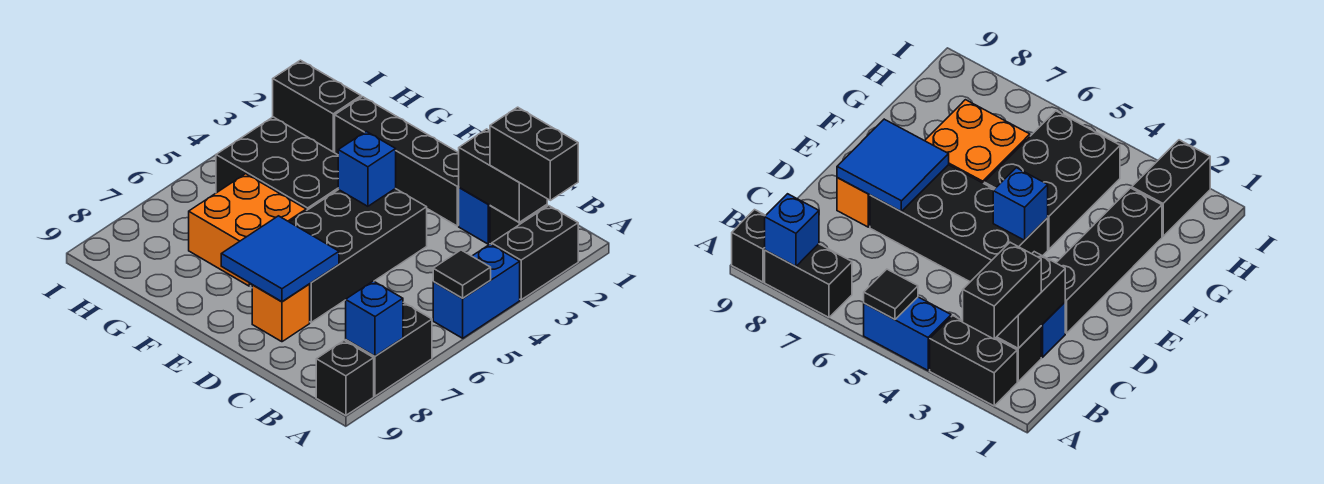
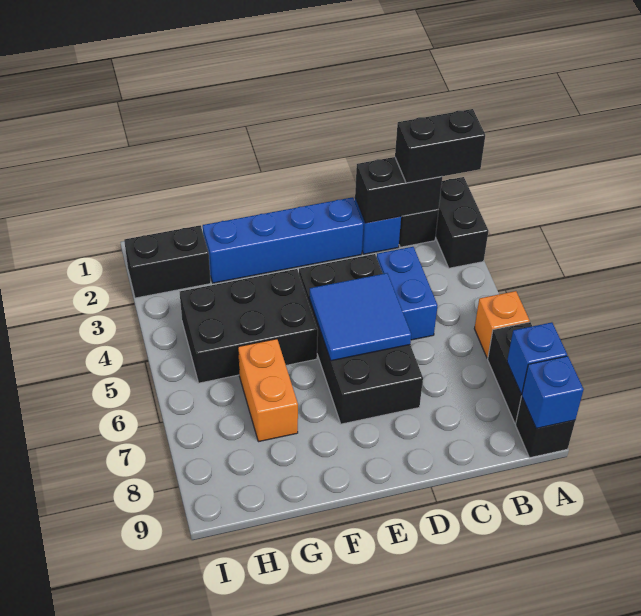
blue 1x2 brick [433,244,520,338] -> blue 1x2 brick moved to [377,247,438,340]
black 1x1 tile [433,250,491,298] -> none
black 1x4 brick [335,97,459,226] -> blue 1x4 brick [203,197,363,283]
blue 2x2 tile [221,216,339,302] -> blue 2x2 tile moved to [309,273,411,361]
orange 1x1 brick [252,284,310,342] -> orange 1x1 brick moved to [474,291,530,358]
blue 1x1 brick [338,131,396,206] -> blue 1x1 brick moved to [522,356,584,428]
orange 2x2 brick [189,174,306,286] -> orange 1x2 brick [238,339,298,442]

